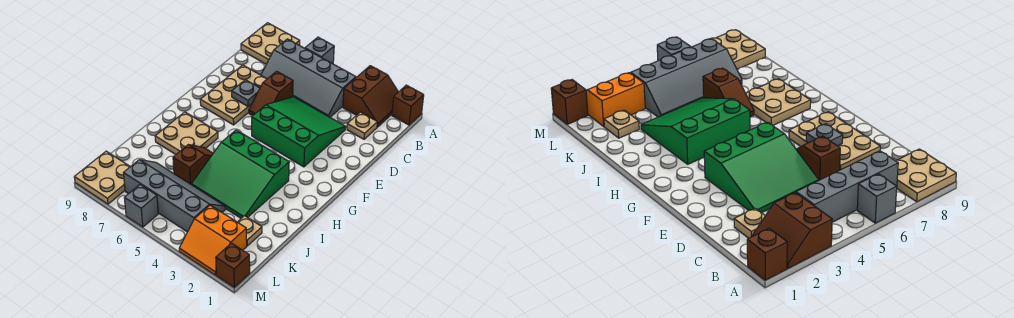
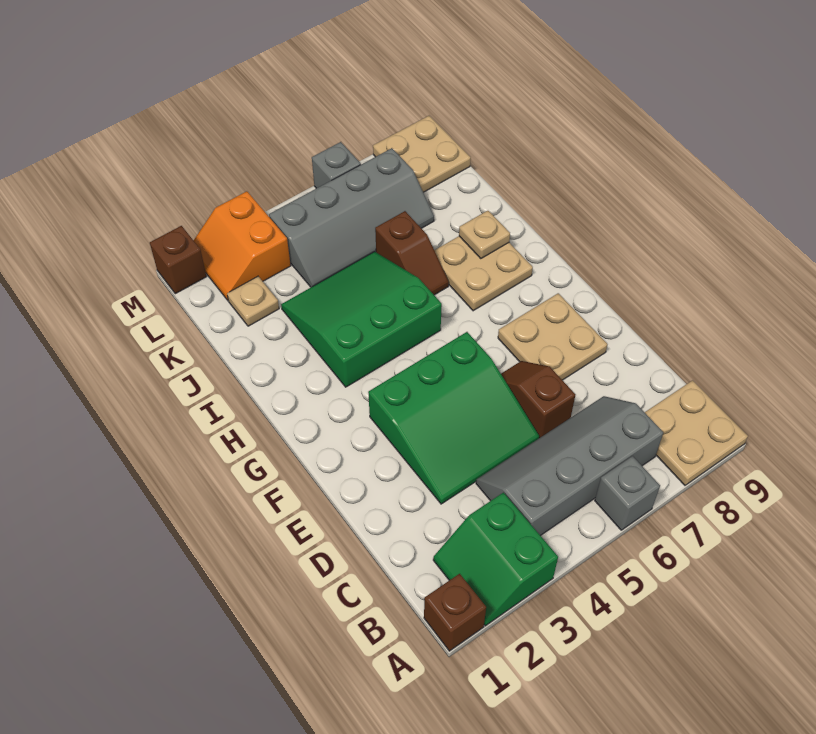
brown 2x2 slope [343,66,398,127] -> green 2x2 slope [433,493,558,626]
tan 1x1 plate [347,112,377,139] -> tan 1x1 plate moved to [459,211,510,259]
tan 2x3 plate [200,65,267,125] -> tan 2x2 plate [498,293,608,380]
grey 1x1 plate [232,80,260,106] -> none
orange 2x2 slope [179,205,247,275] -> orange 2x2 slope turned to [194,191,291,300]

